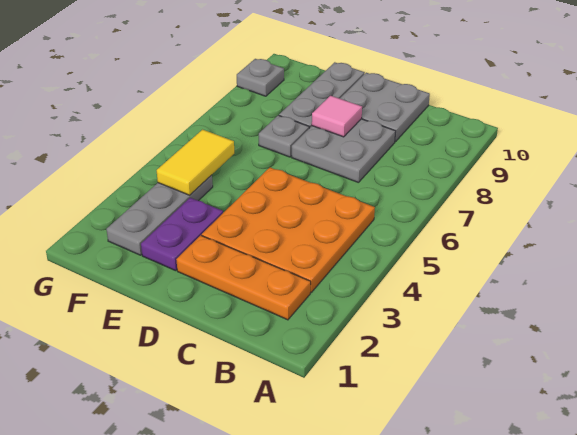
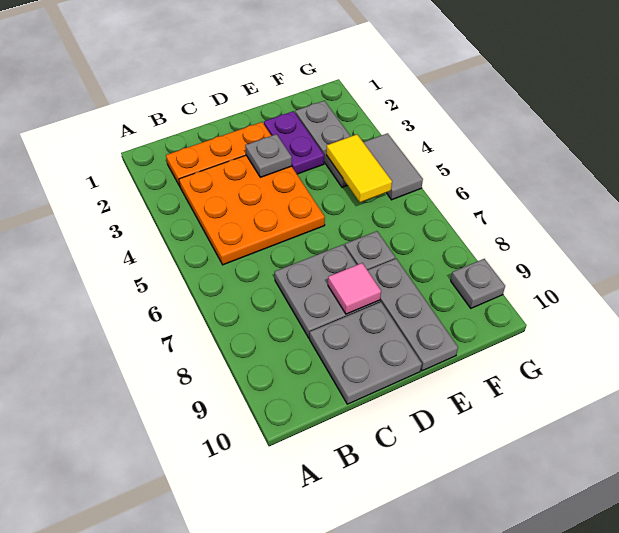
none -> grey 1x1 plate [245,134,292,177]
none -> grey 1x2 tile [363,133,423,200]

